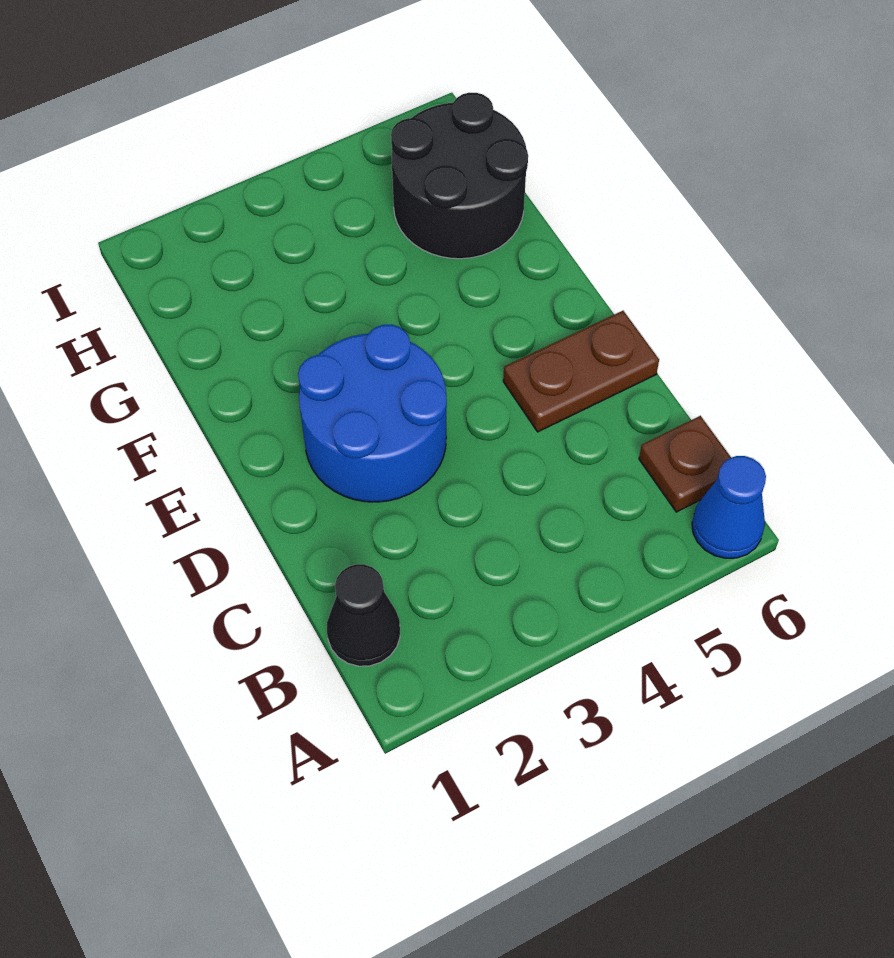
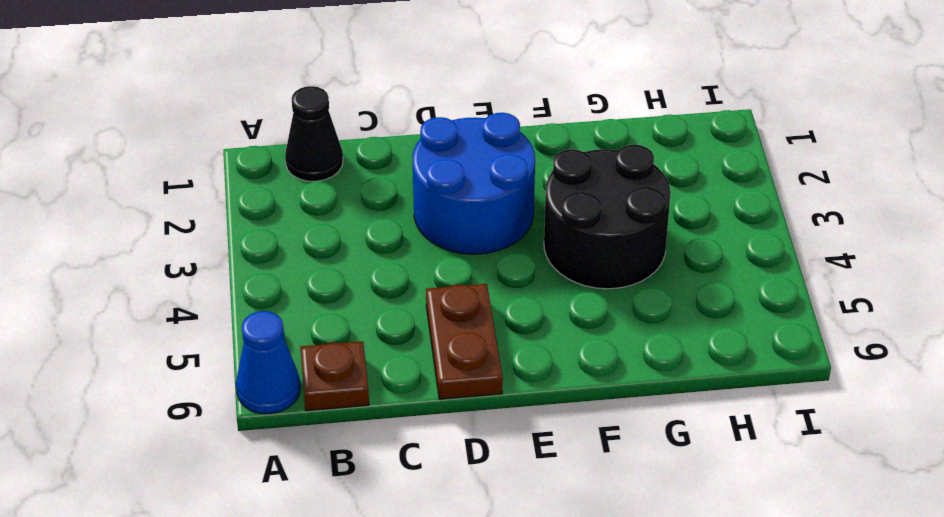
black 2x2 round brick [391,93,528,259] -> black 2x2 round brick moved to [544,144,671,289]

